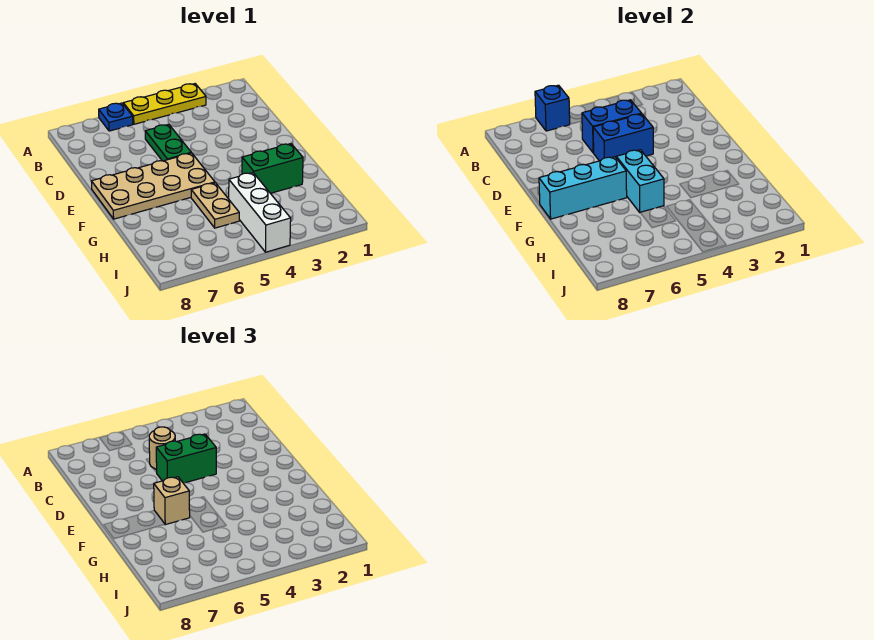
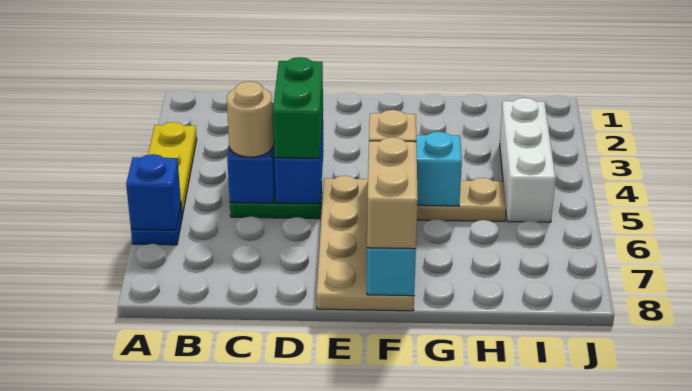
none -> tan 1x2 brick [367,137,418,249]
green 1x2 brick [242,144,303,193] -> none
white 1x3 brick [229,173,291,252] -> white 1x3 brick turned to [500,98,555,222]

